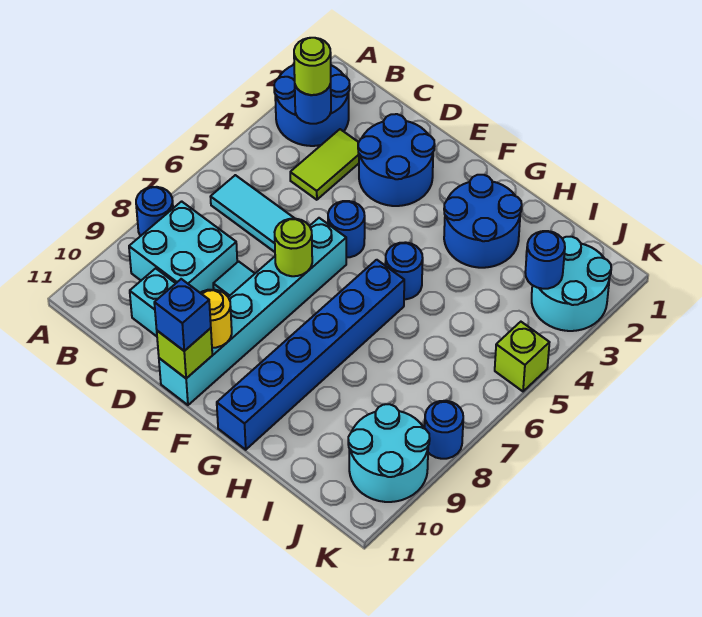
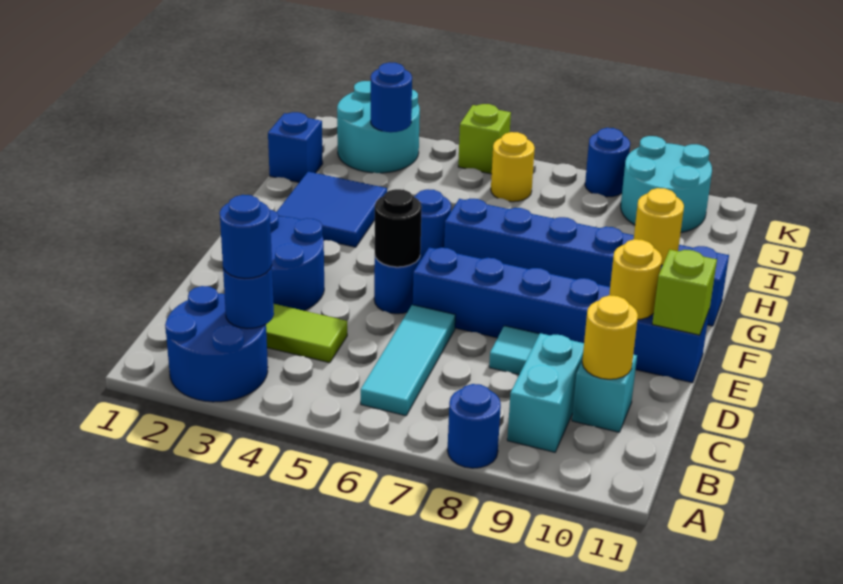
lime 1x1 round brick [294,38,331,95] -> blue 1x1 round brick [220,195,272,279]
cyan 2x2 brick [129,201,237,293] -> cyan 1x2 brick [507,333,584,452]
none -> yellow 1x1 round brick [582,295,638,379]
none -> black 1x1 round brick [375,189,422,267]
cyan 1x6 brick [159,218,346,405] -> blue 1x6 brick [413,247,709,383]
lime 1x1 round brick [275,219,312,276] -> none
blue 1x1 brick [154,279,211,351] -> blue 1x1 brick moved to [268,112,323,182]
blue 2x2 round brick [444,175,522,268] -> blue 2x2 tile [276,172,387,247]
none -> yellow 1x1 round brick [634,188,684,265]
none -> yellow 1x1 round brick [491,132,535,202]

